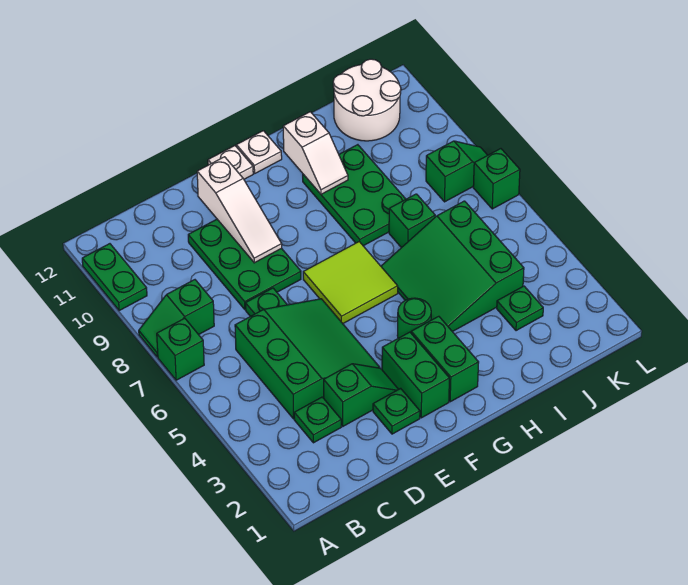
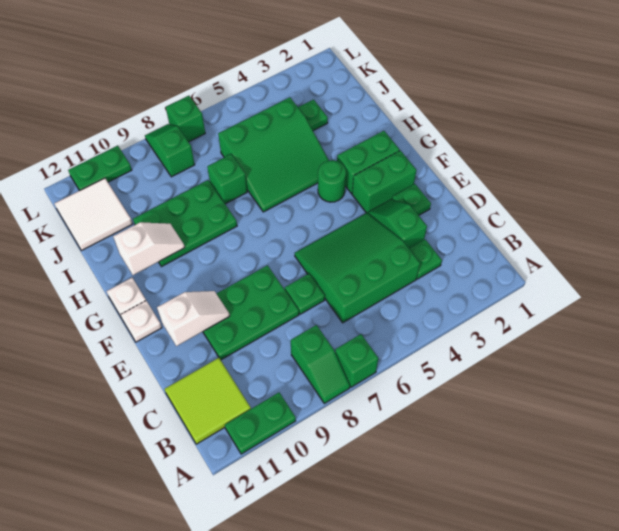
white 1x3 slope [197,157,282,263] -> white 1x2 slope [157,291,230,346]
lime 2x2 tile [303,242,398,323] -> lime 2x2 tile moved to [165,358,251,444]
white 2x2 round brick [333,59,401,141] -> white 2x2 tile [54,178,133,251]
none -> green 1x2 plate [68,146,132,191]

